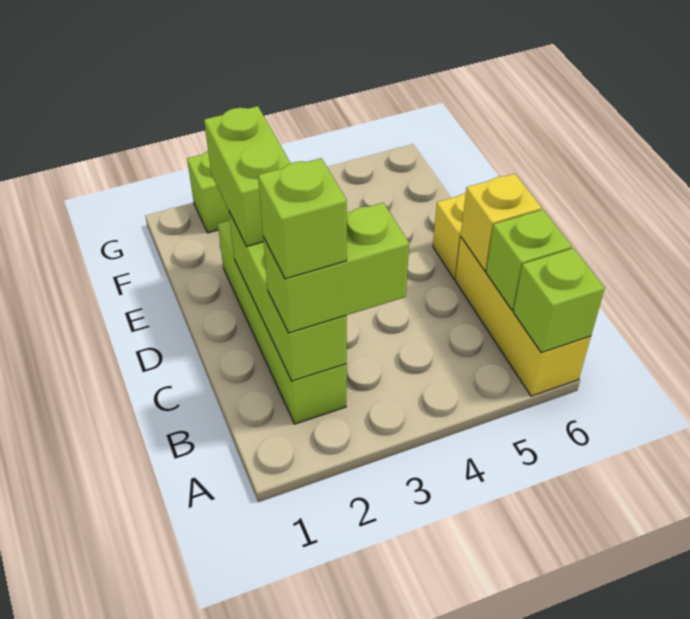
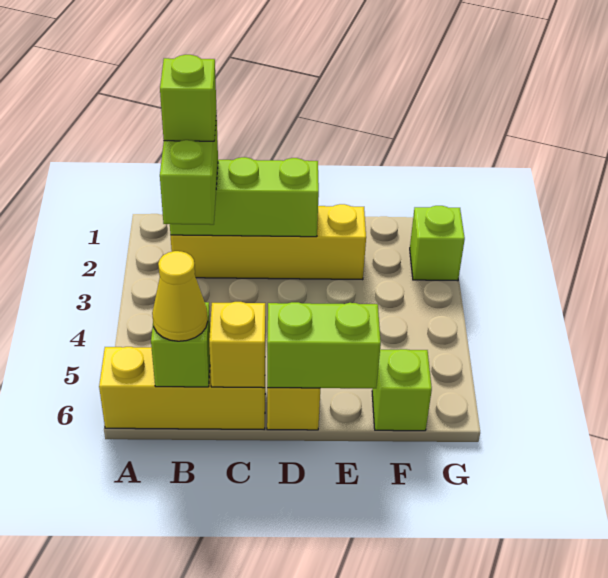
lime 1x1 brick [513,248,605,353] -> lime 1x1 brick moved to [372,349,432,431]
lime 1x4 brick [218,220,347,424] -> yellow 1x4 brick [171,204,366,280]
none -> yellow 1x1 cone [152,251,208,341]
lime 1x2 brick [204,106,291,247] -> lime 1x2 brick moved to [267,302,381,388]

